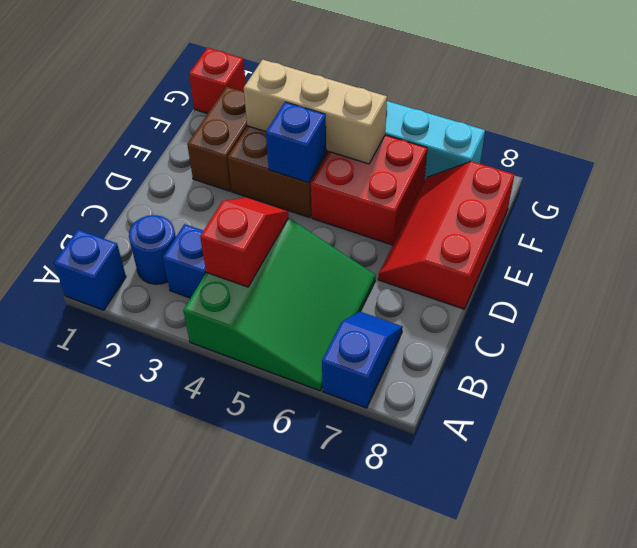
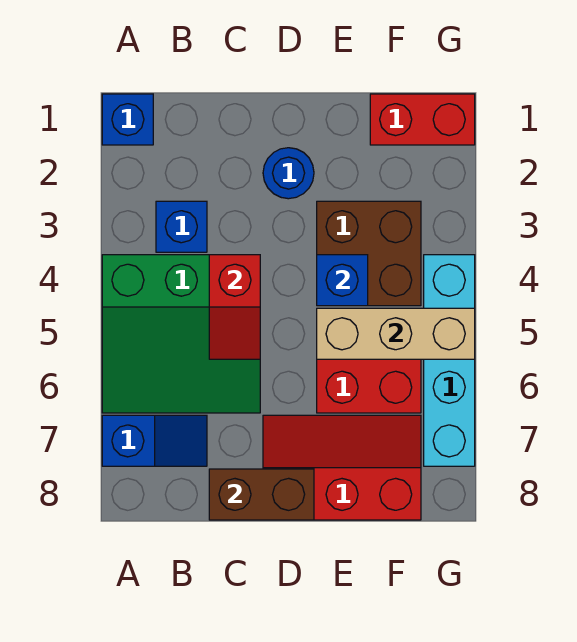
blue 1x1 round brick [129,215,176,284] -> blue 1x1 round brick moved to [263,148,314,199]
red 1x2 slope [200,197,289,287] -> red 1x2 slope turned to [209,255,260,359]
brown 1x2 brick [187,87,247,191] -> brown 1x2 brick moved to [209,469,314,520]
tan 1x3 brick [244,60,387,164] -> tan 1x3 brick turned to [317,308,475,359]
red 1x1 brick [189,48,246,114] -> red 1x2 brick [370,94,475,145]

